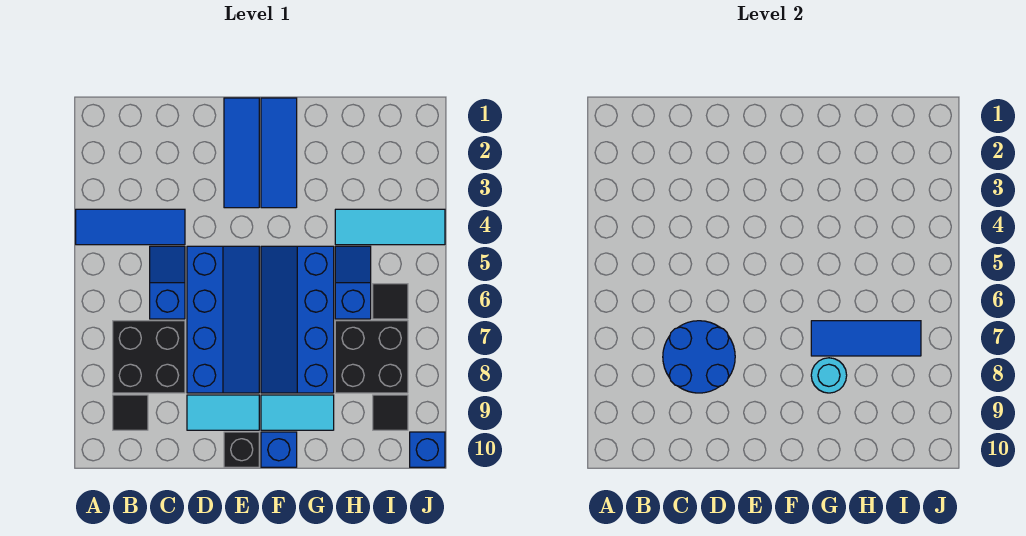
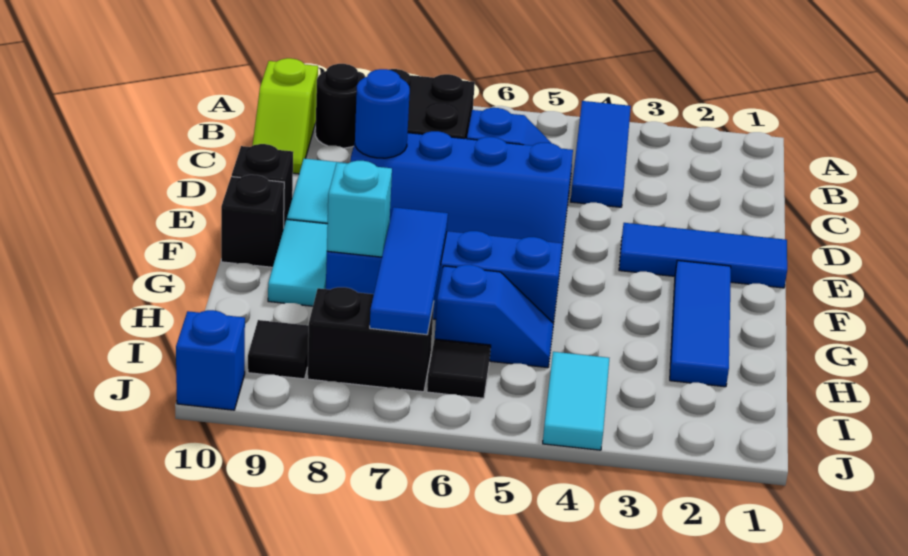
black 1x1 tile [113,395,148,430] -> black 1x1 round brick [316,64,365,148]
none -> lime 1x2 slope [252,58,318,174]
blue 2x2 round brick [663,321,735,393] -> blue 1x1 round brick [355,69,410,158]
blue 1x3 tile [261,98,297,208] -> blue 1x3 tile turned to [670,260,731,387]
blue 1x1 brick [261,432,297,467] -> black 1x1 brick [221,175,284,267]
cyan 1x1 round brick [811,358,847,393] -> cyan 1x1 brick [327,161,392,257]
cyan 1x3 tile [335,209,445,245] -> cyan 1x2 tile [543,352,609,450]
black 2x2 brick [335,321,408,393] -> black 1x2 brick [308,287,434,392]

